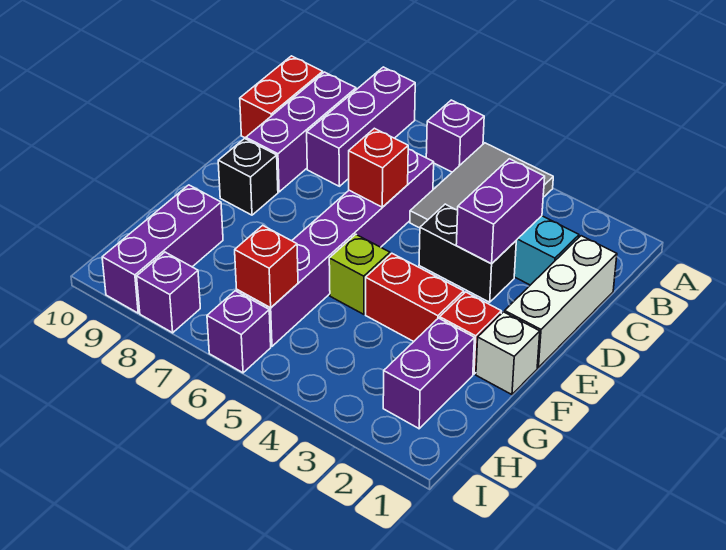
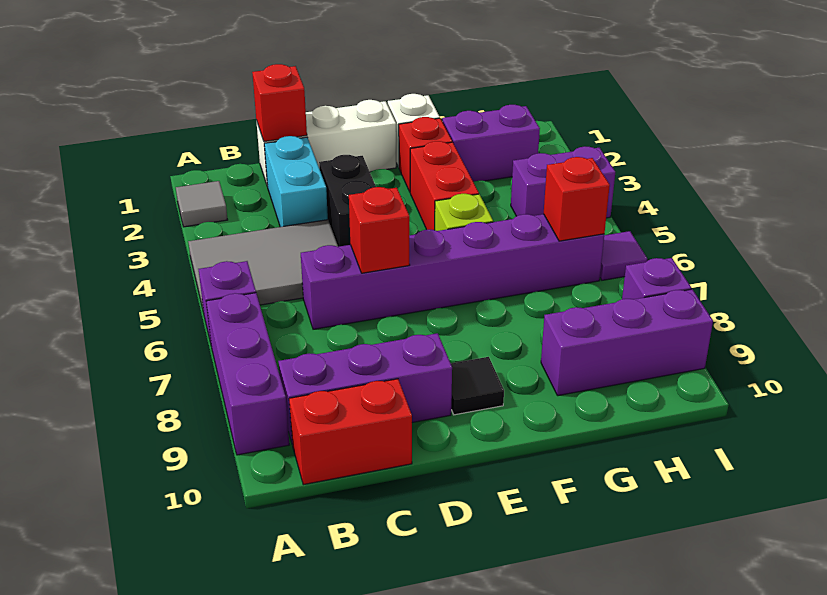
none -> grey 1x1 tile [176,181,228,227]
purple 1x3 brick [307,67,415,186] -> purple 1x3 brick turned to [206,293,289,455]
none -> red 1x1 brick [252,64,307,142]
purple 1x2 brick [456,159,545,264] -> purple 1x2 brick moved to [511,146,615,218]
black 1x1 brick [218,139,278,215] -> black 1x1 tile [451,357,504,415]
purple 1x1 brick [207,291,271,373] -> purple 1x1 tile [600,231,647,280]

